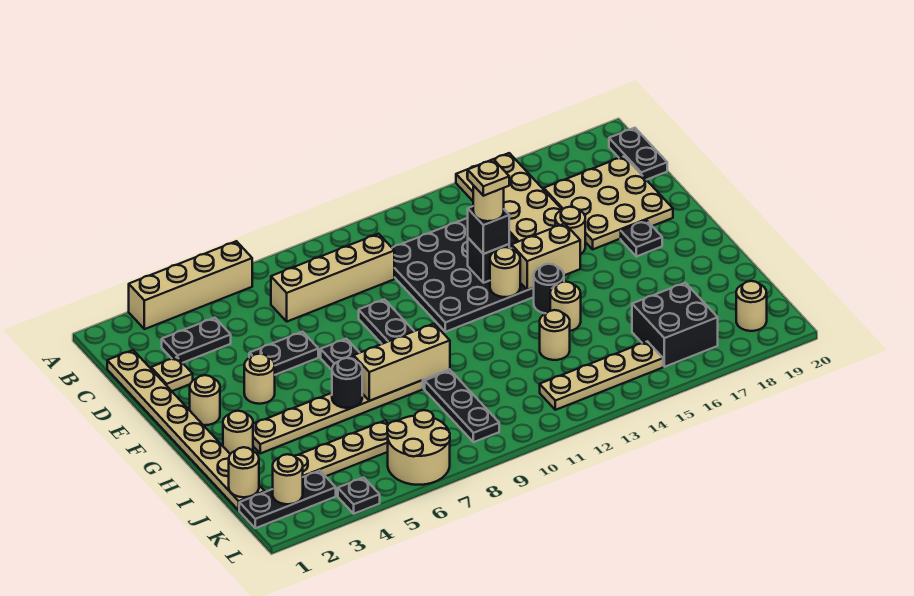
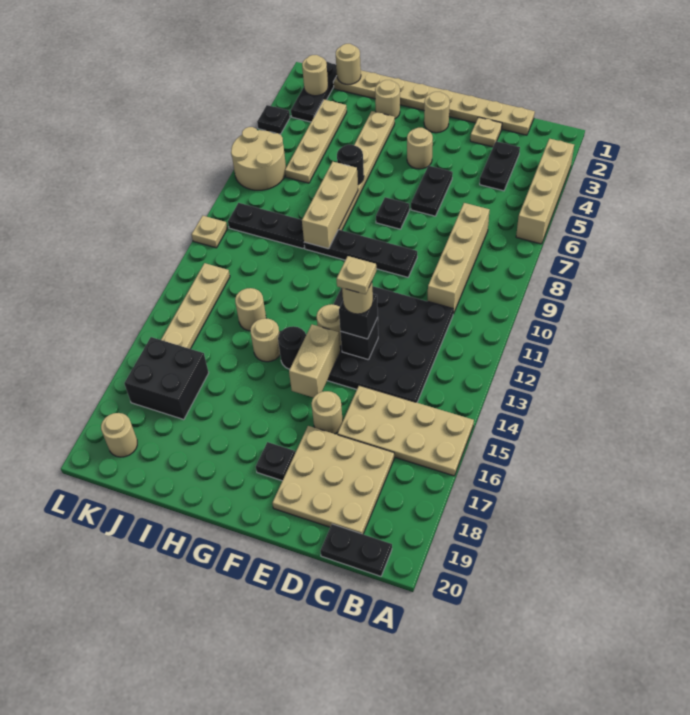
none -> tan 1x1 plate [192,216,227,248]

